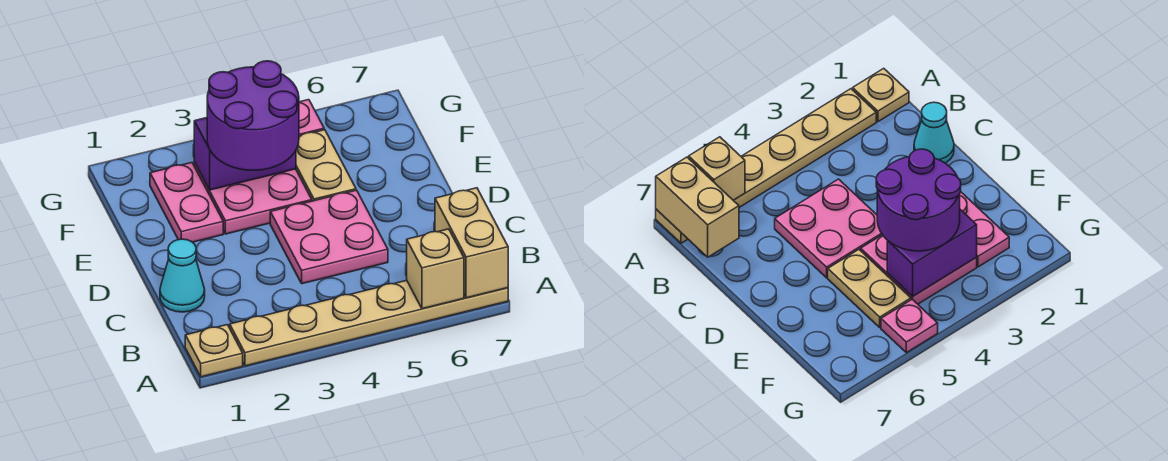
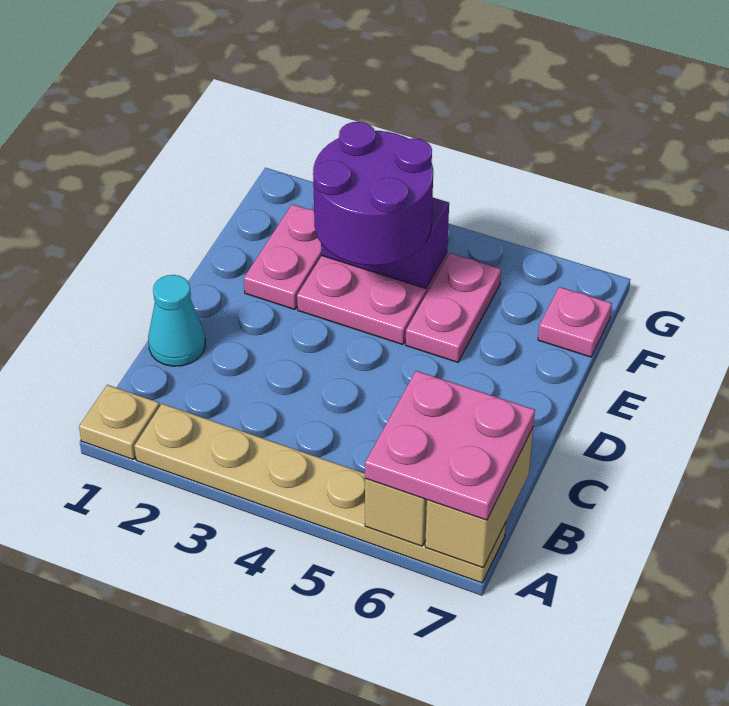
pink 2x2 plate [270,190,388,284] -> pink 2x2 plate moved to [365,371,535,520]
tan 1x2 plate [296,130,356,201] -> pink 1x2 plate [406,253,501,362]
pink 1x1 plate [299,100,324,136] -> pink 1x1 plate moved to [538,287,612,357]

